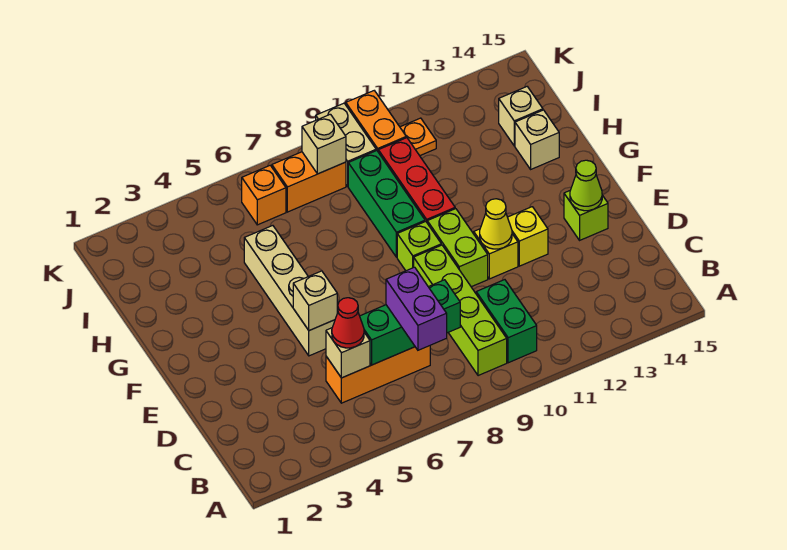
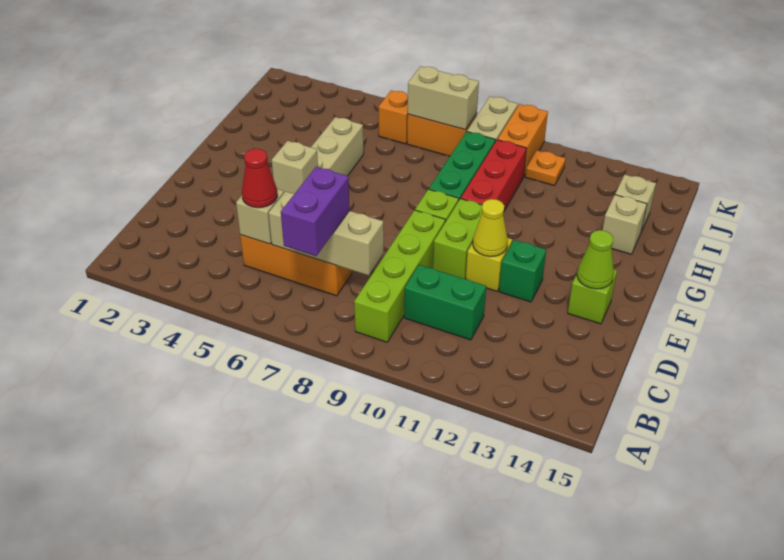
green 1x2 brick [476,280,537,363] -> green 1x2 brick turned to [404,265,486,340]
green 1x3 brick [360,280,460,365] -> tan 1x3 brick [269,191,384,276]
yellow 1x1 brick [508,207,548,266] -> green 1x1 brick [499,240,546,302]
tan 1x1 brick [302,114,346,174] -> tan 1x2 brick [408,66,479,130]

